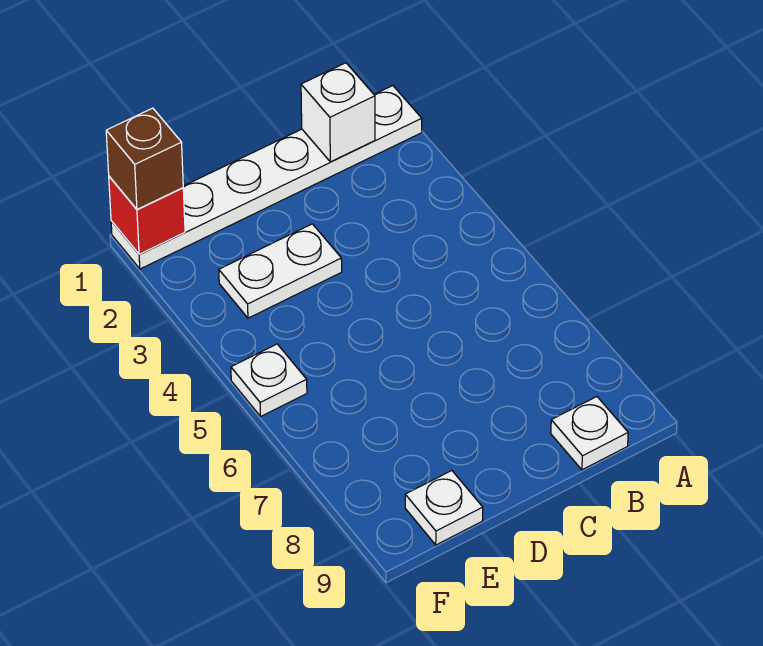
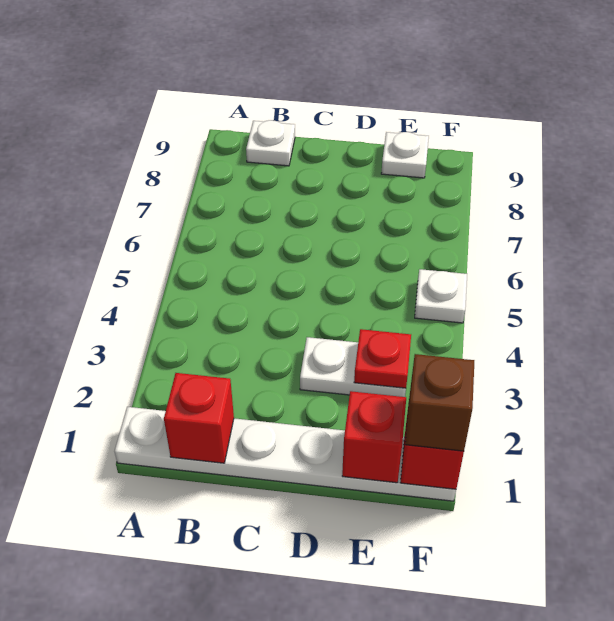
white 1x1 brick [301,63,375,162] -> red 1x1 brick [164,373,234,463]
none -> red 1x1 brick [342,391,406,483]
none -> red 1x1 plate [354,329,411,388]

